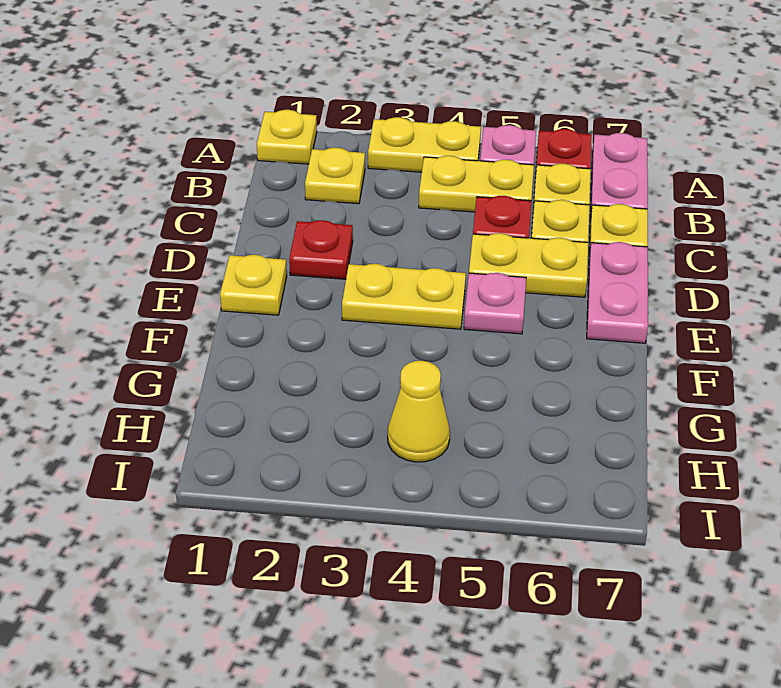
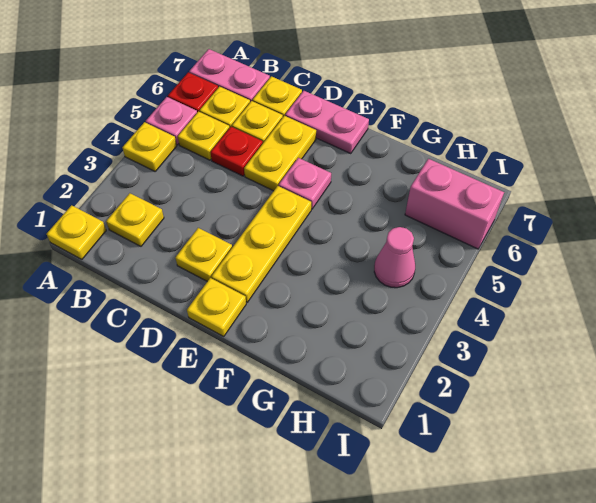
yellow 1x2 plate [368,117,481,172] -> yellow 1x1 plate [122,122,177,171]
yellow 1x2 plate [419,156,534,212] -> yellow 1x1 plate [178,111,229,160]
red 1x1 plate [289,220,353,279] -> yellow 1x1 plate [175,228,232,281]
yellow 1x2 plate [342,264,466,329] -> yellow 1x3 plate [211,186,311,302]
yellow 1x1 cone [388,361,450,462] -> pink 1x1 cone [374,227,415,288]
none -> pink 1x2 brick [405,159,504,249]

